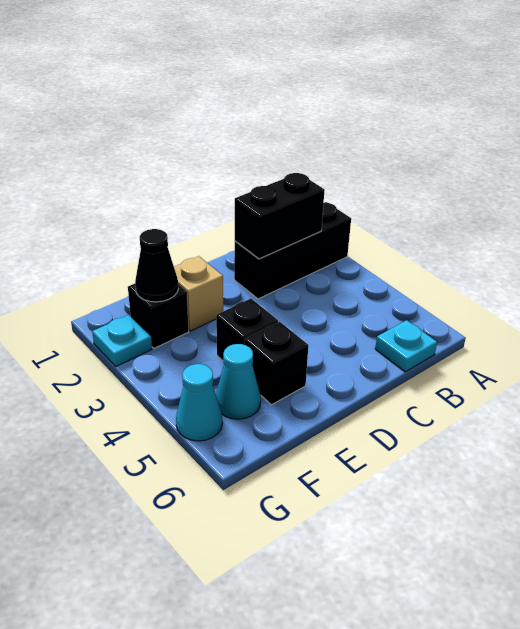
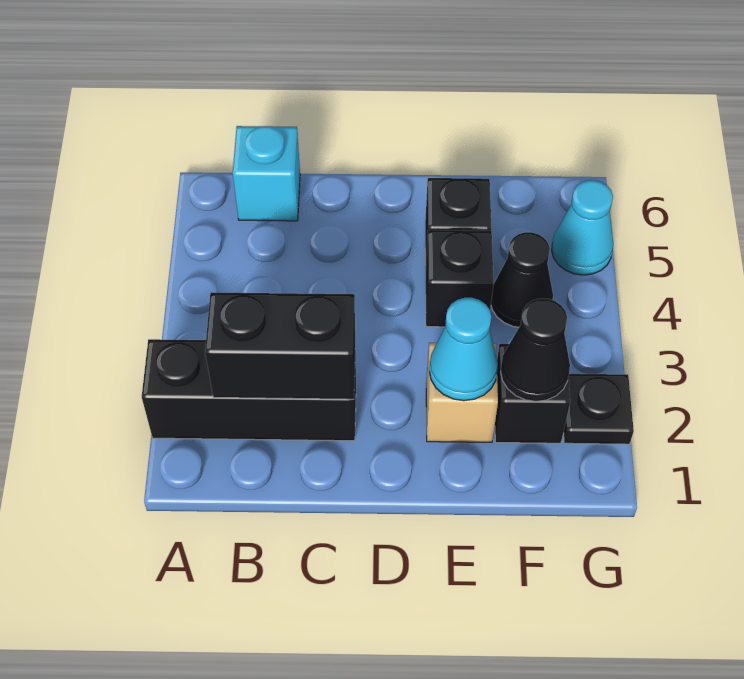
cyan 1x1 plate [375,320,437,372] -> cyan 1x1 brick [233,126,300,221]
none -> black 1x1 cone [491,232,553,327]
cyan 1x1 cone [216,344,261,419] -> cyan 1x1 cone moved to [429,298,498,401]
cyan 1x1 plate [92,315,152,366] -> black 1x1 plate [563,374,634,444]

